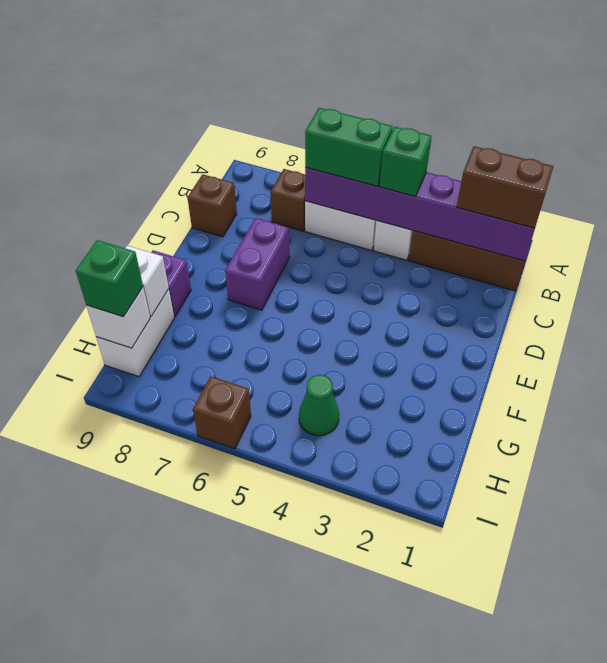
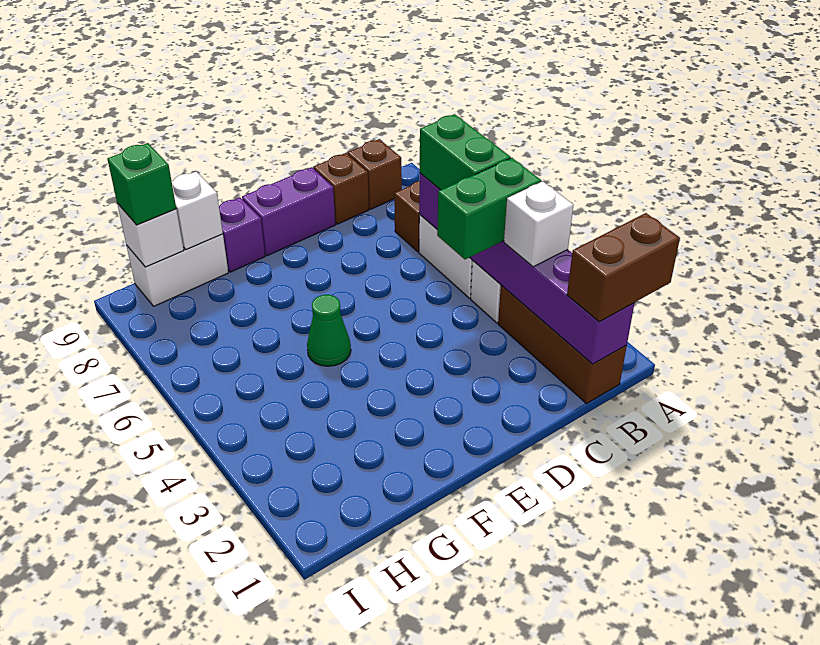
brown 1x2 brick [457,146,554,228] -> brown 1x2 brick turned to [567,213,680,322]
none -> white 1x1 brick [504,181,573,267]
green 1x1 brick [379,127,432,196] -> green 1x2 brick [437,158,541,259]
purple 1x2 brick [225,218,290,310] -> purple 1x2 brick moved to [242,167,335,256]
green 1x1 cone [299,375,339,436] -> green 1x1 cone moved to [307,295,351,366]
brown 1x1 brick [193,376,251,449] -> brown 1x1 brick moved to [348,139,402,209]

